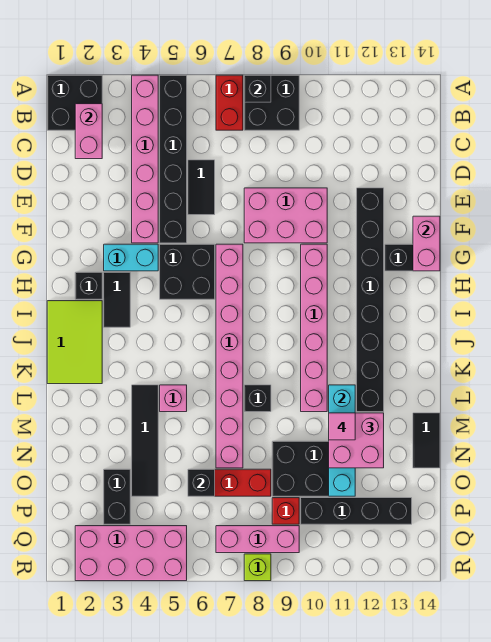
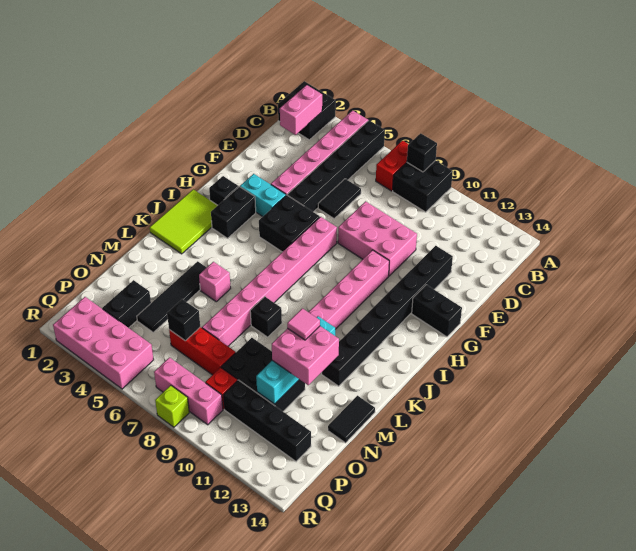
pink 1x2 brick [413,216,440,271] -> none
black 1x2 tile [104,272,130,327] -> black 1x2 brick [211,186,256,238]

